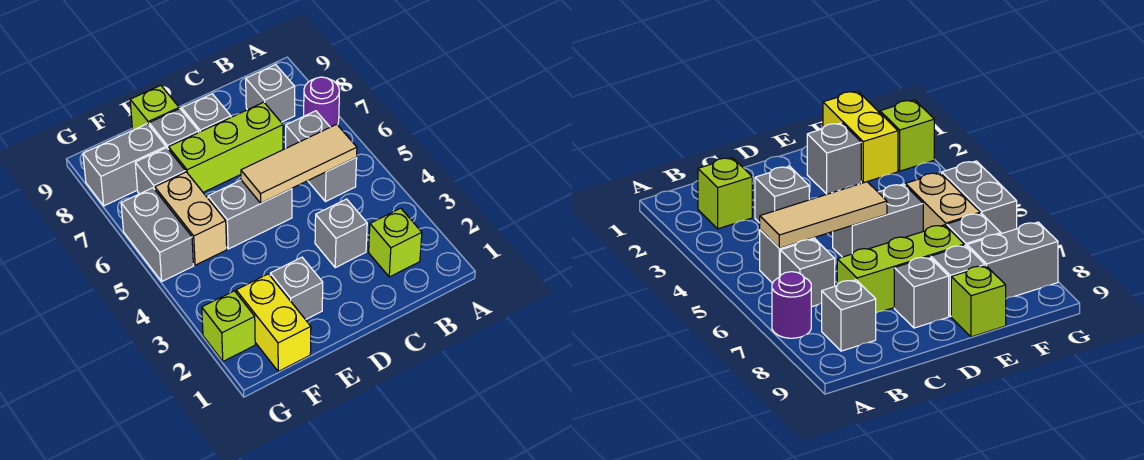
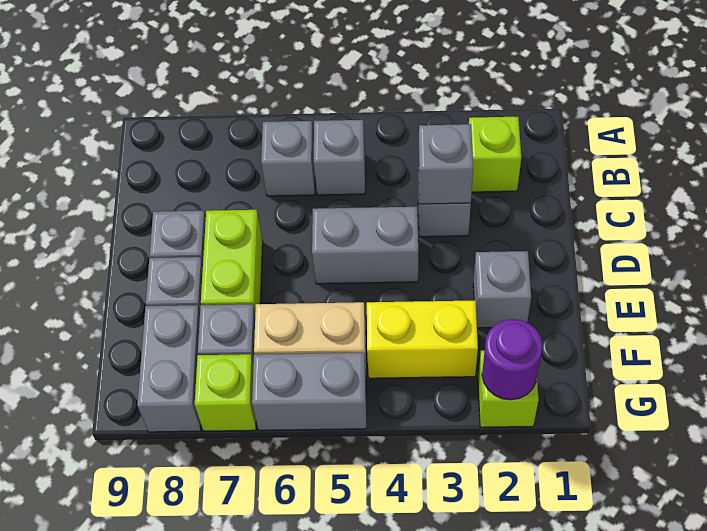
purple 1x1 round brick [304,77,340,127] -> purple 1x1 round brick moved to [482,319,542,400]
tan 1x3 tile [241,124,357,203] -> none
grey 1x1 brick [246,65,295,122] -> grey 1x1 brick moved to [419,124,473,204]
lime 1x3 brick [168,102,283,192] -> lime 1x2 brick [201,210,263,312]
grey 1x2 brick [208,180,292,249] -> grey 1x2 brick turned to [312,207,418,284]
lime 1x1 brick [130,85,179,130] -> lime 1x1 brick moved to [195,354,256,431]
yellow 1x2 brick [236,274,311,371] -> yellow 1x2 brick moved to [367,300,478,378]

